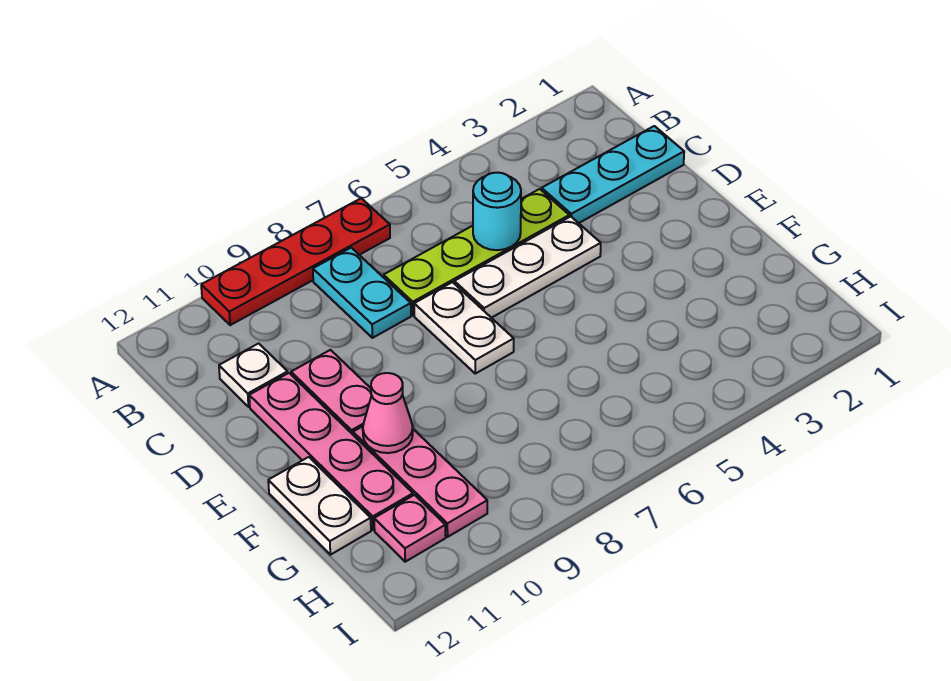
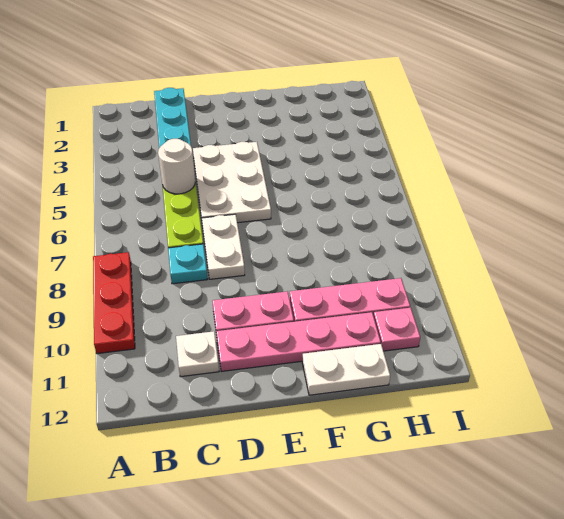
red 1x4 plate [201,198,390,325] -> red 1x3 plate [93,252,135,354]
cyan 1x2 plate [313,248,411,338] -> cyan 1x1 plate [168,244,207,284]
cyan 1x1 round brick [473,173,521,250] -> white 1x1 round brick [158,139,195,194]
white 1x3 plate [454,217,601,318] -> white 2x3 plate [193,142,271,223]
white 1x2 plate [414,282,514,374] -> white 1x2 plate turned to [202,214,245,279]
pink 1x1 cone [363,373,413,453] -> none

